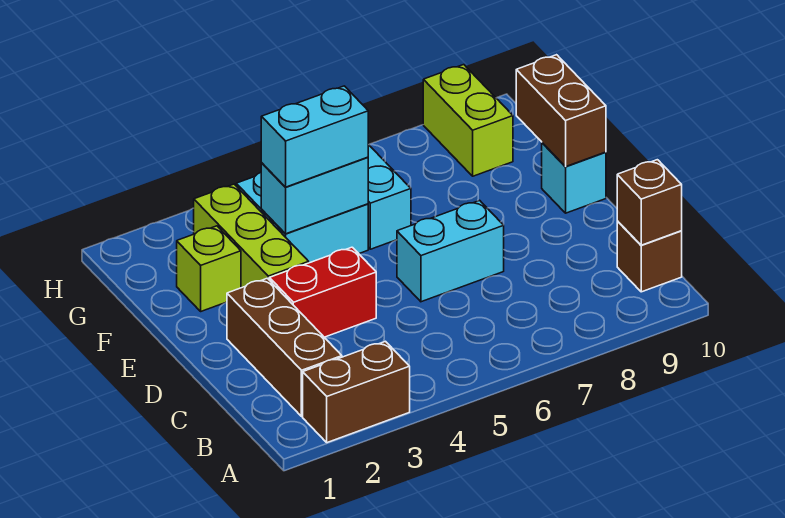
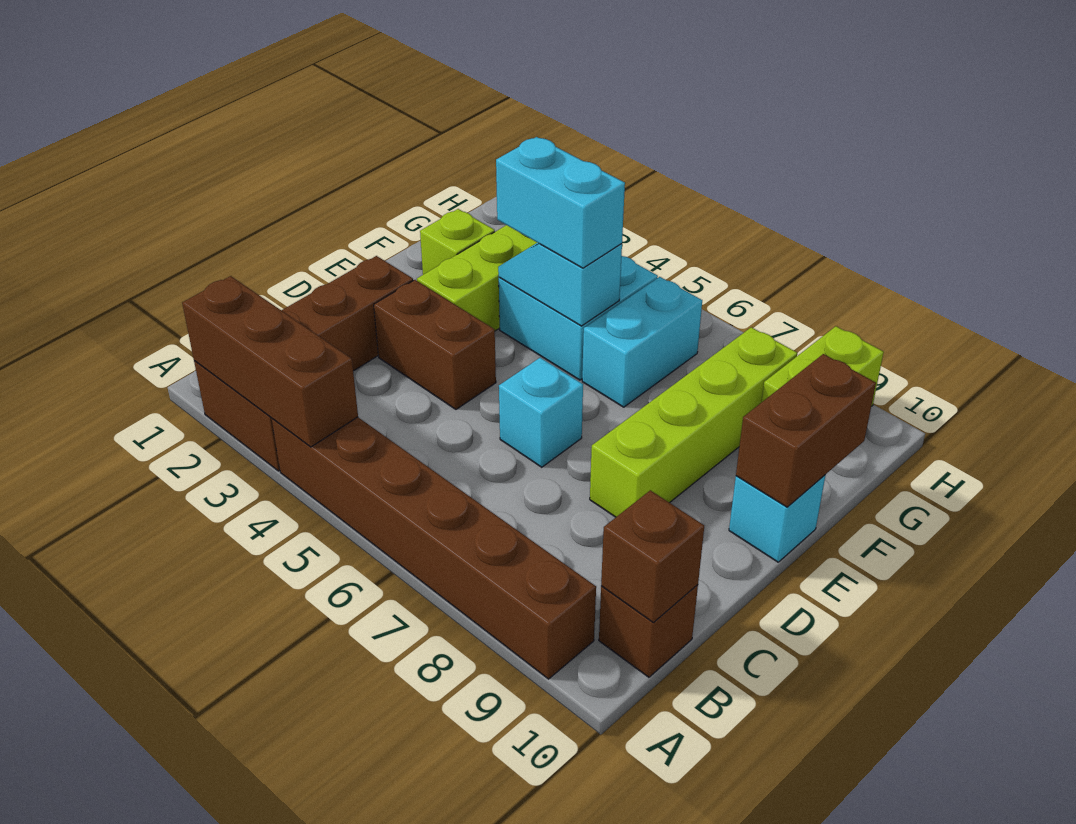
none -> brown 1x3 brick [182,276,358,447]
none -> brown 1x6 brick [272,417,596,679]
red 1x2 brick [269,247,376,337] -> brown 1x2 brick [374,280,496,409]
cyan 1x2 brick [397,200,504,302] -> cyan 1x1 brick [499,358,583,467]
none -> lime 1x4 brick [590,327,797,517]
cyan 1x2 brick [261,157,368,234] -> cyan 1x2 slope [498,243,622,326]

